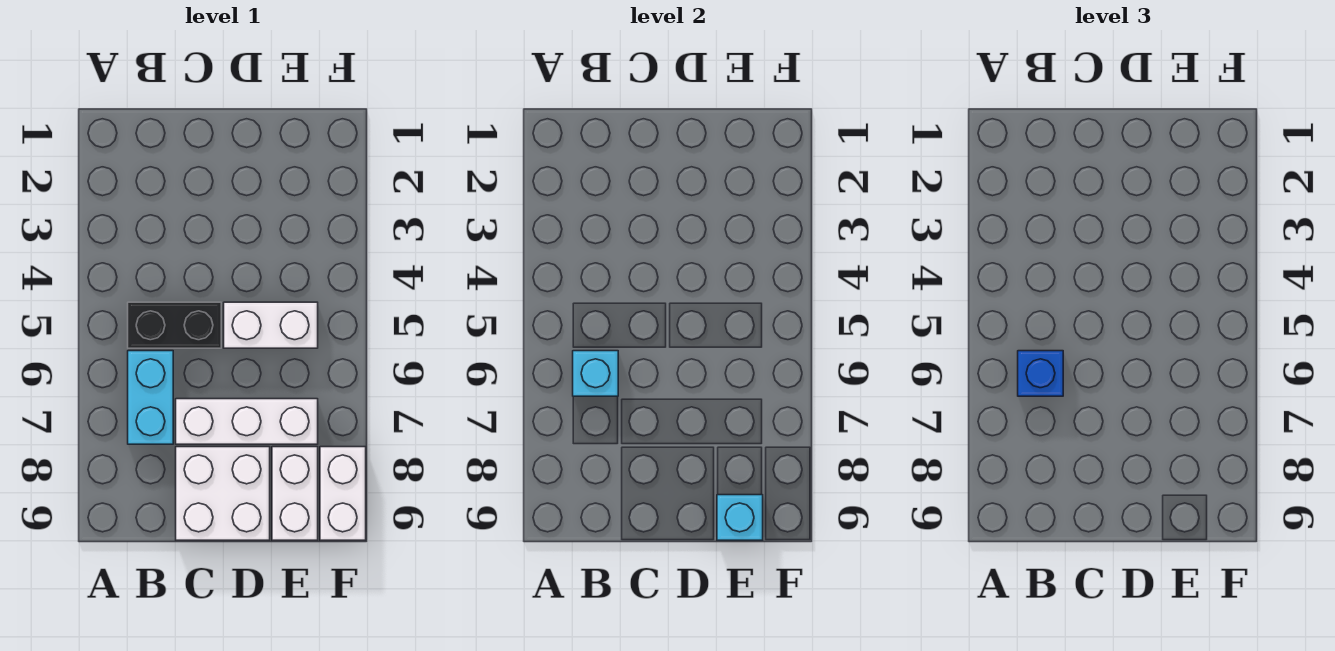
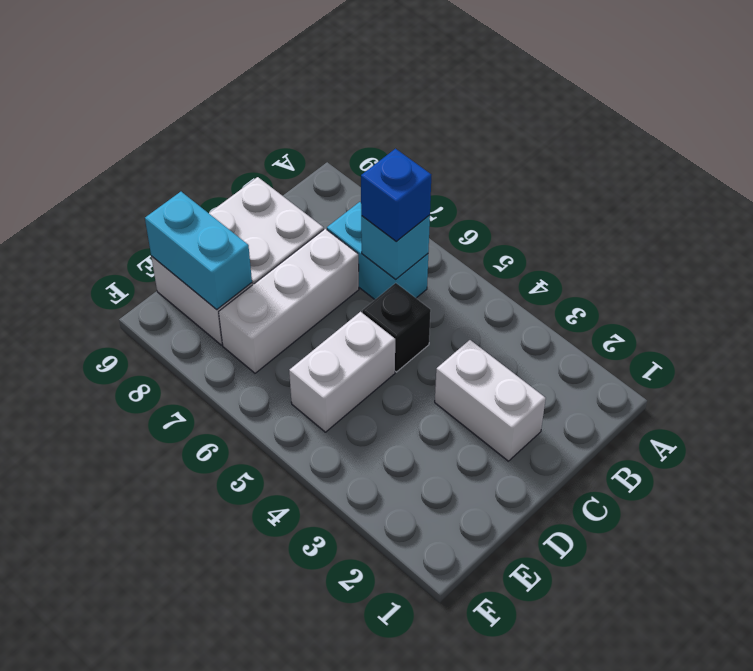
black 1x2 brick [128,302,221,348] -> black 1x1 brick [362,283,431,372]
cyan 1x1 brick [717,495,763,540] -> cyan 1x2 brick [145,192,252,310]
white 1x2 brick [320,447,366,540] -> white 1x2 brick moved to [435,340,546,461]

